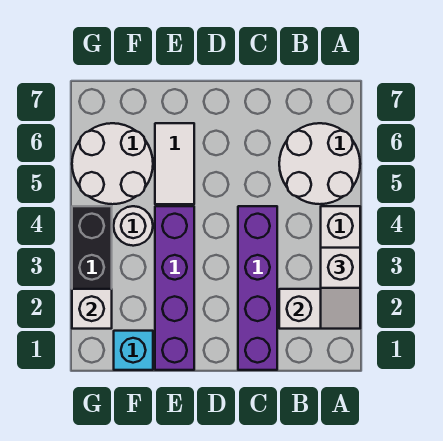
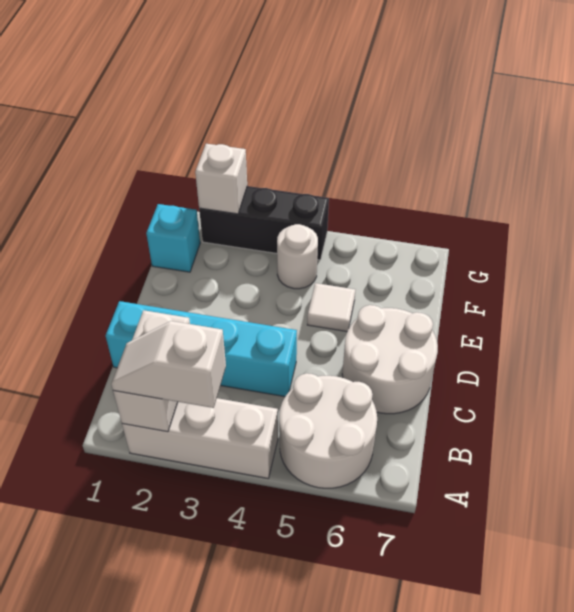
purple 1x4 brick [238,206,277,370] -> cyan 1x4 brick [106,301,297,397]
purple 1x4 brick [155,206,194,370] -> none
white 1x2 tile [155,123,194,204] -> white 1x1 tile [307,283,355,332]
white 2x2 round brick [72,123,153,204] -> white 2x2 round brick moved to [342,305,438,414]

